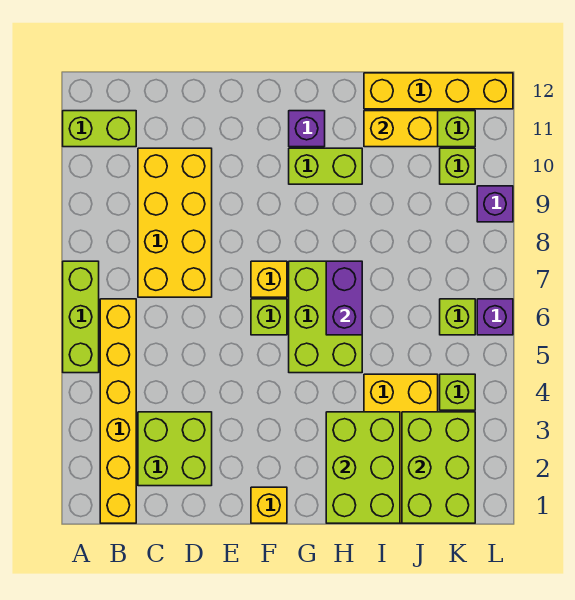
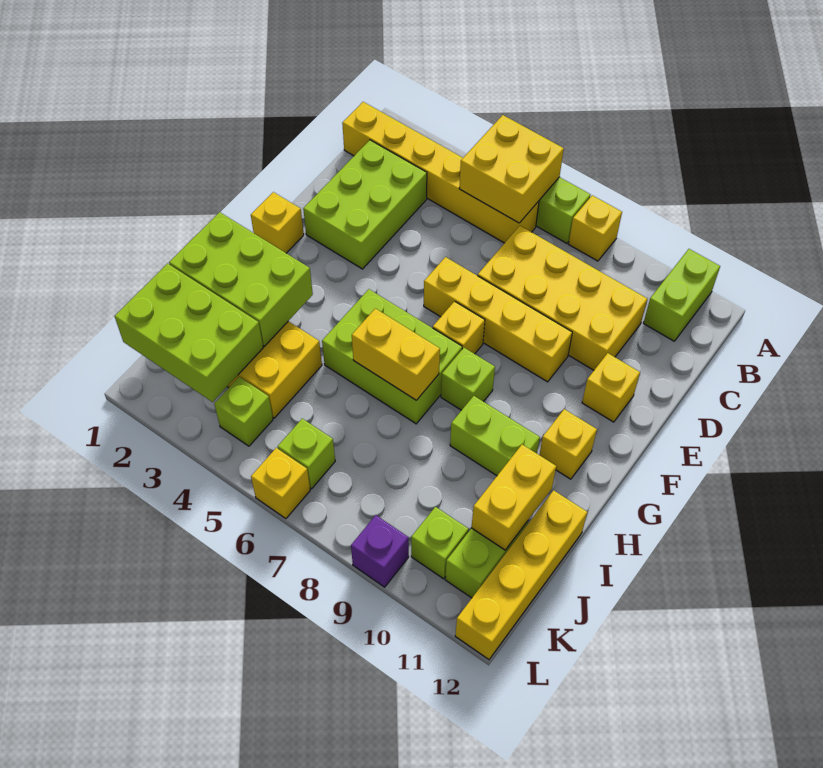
none -> yellow 2x2 brick [459,115,564,223]
none -> yellow 1x1 brick [569,195,622,261]
lime 2x2 brick [138,412,212,486] -> lime 2x3 brick [303,140,427,269]
none -> yellow 1x4 brick [424,257,572,382]
none -> yellow 1x1 brick [582,353,640,422]
lime 1x1 brick [251,299,287,335] -> lime 1x1 brick moved to [441,348,495,410]
lime 1x2 brick [289,148,362,184] -> lime 1x2 brick turned to [450,396,540,476]
purple 1x1 brick [289,111,325,147] -> yellow 1x1 brick [539,409,597,479]
purple 1x2 brick [326,261,362,335] -> yellow 1x2 brick [352,308,440,400]
purple 1x1 brick [477,299,513,335] -> yellow 1x1 brick [251,448,310,519]

